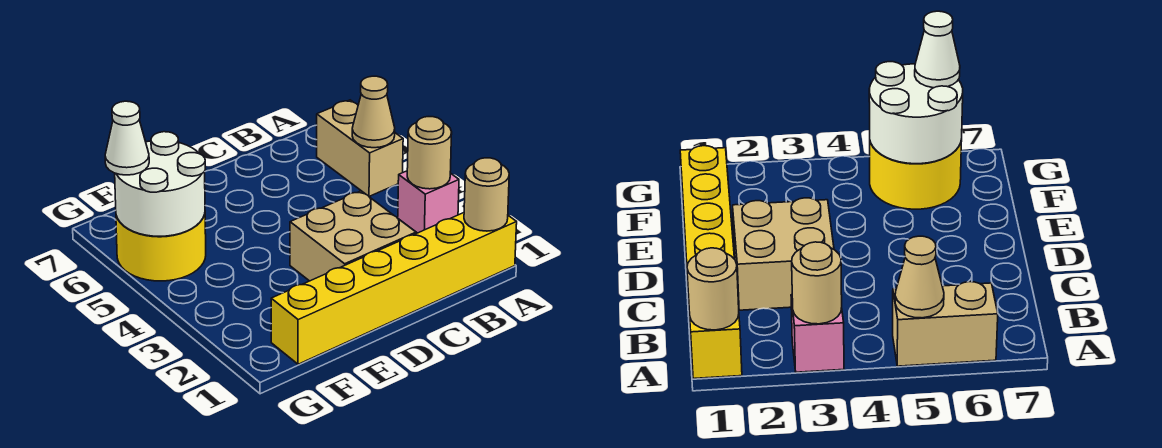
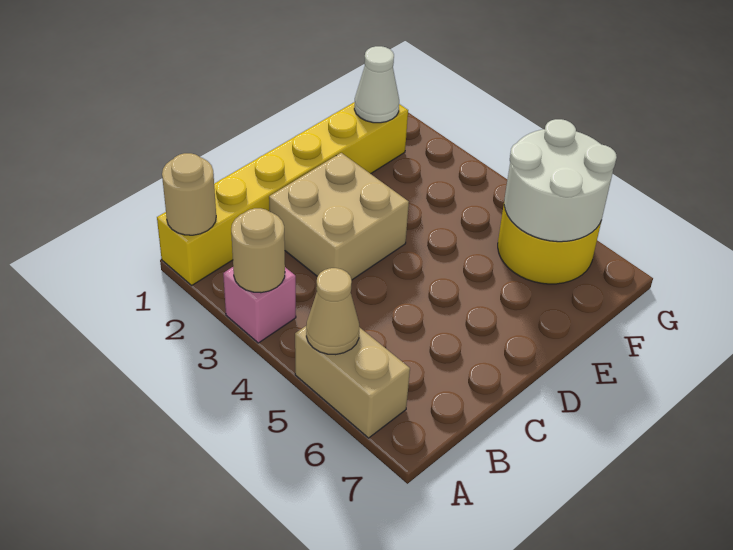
white 1x1 cone [105,101,149,175] -> white 1x1 cone moved to [354,46,399,123]

